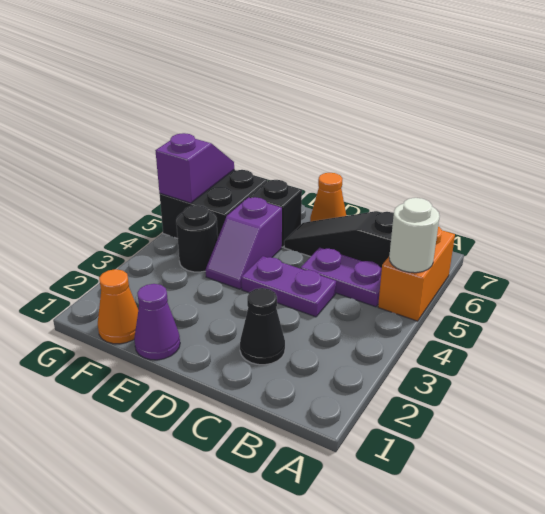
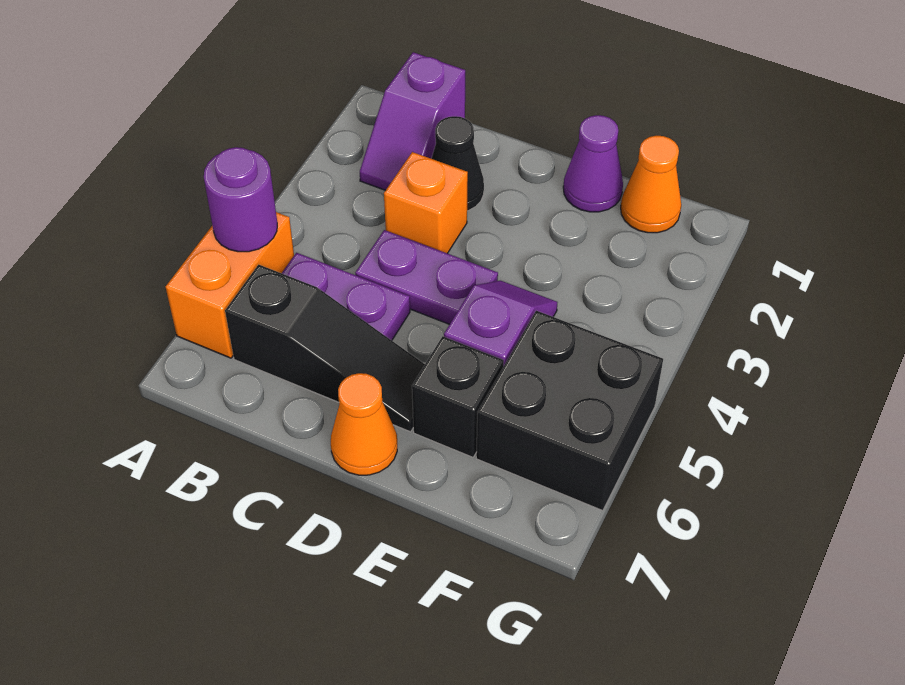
white 1x1 round brick [389,198,440,273] -> purple 1x1 round brick [204,147,277,252]
none -> orange 1x1 brick [384,152,468,253]
black 1x1 round brick [176,205,218,272] -> none
purple 1x2 slope [155,133,234,203] -> purple 1x2 slope moved to [360,52,465,190]

